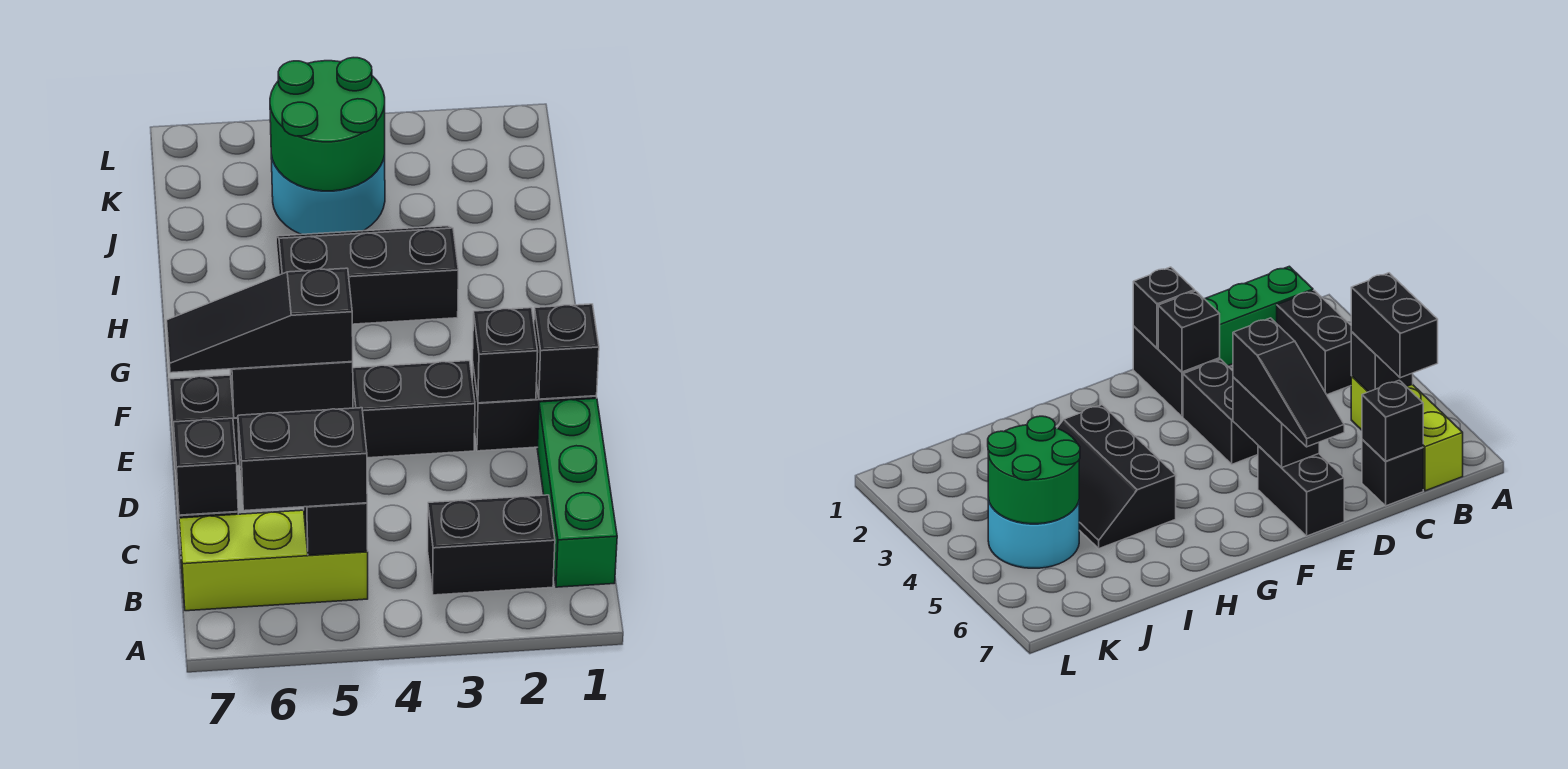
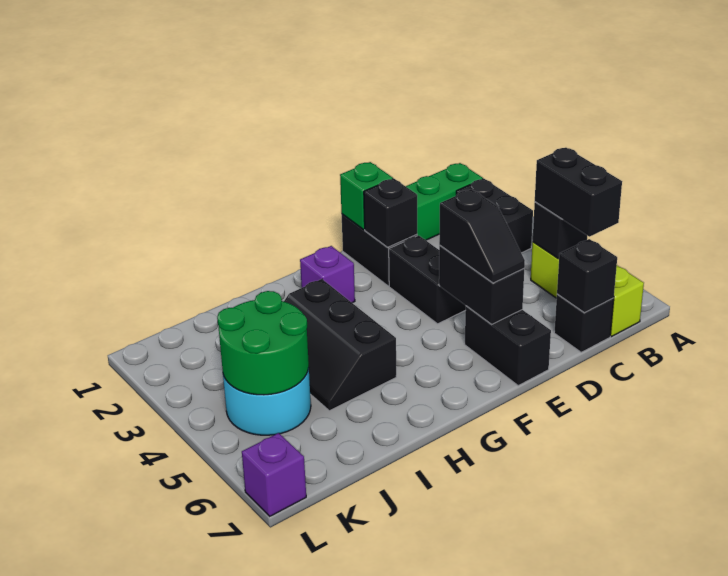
black 1x1 brick [534,304,599,399] -> green 1x1 brick [340,162,393,229]
black 1x3 slope [167,268,353,373] -> black 1x2 slope [439,189,525,283]
none -> purple 1x1 brick [300,246,355,303]
none -> purple 1x1 brick [242,433,306,516]

